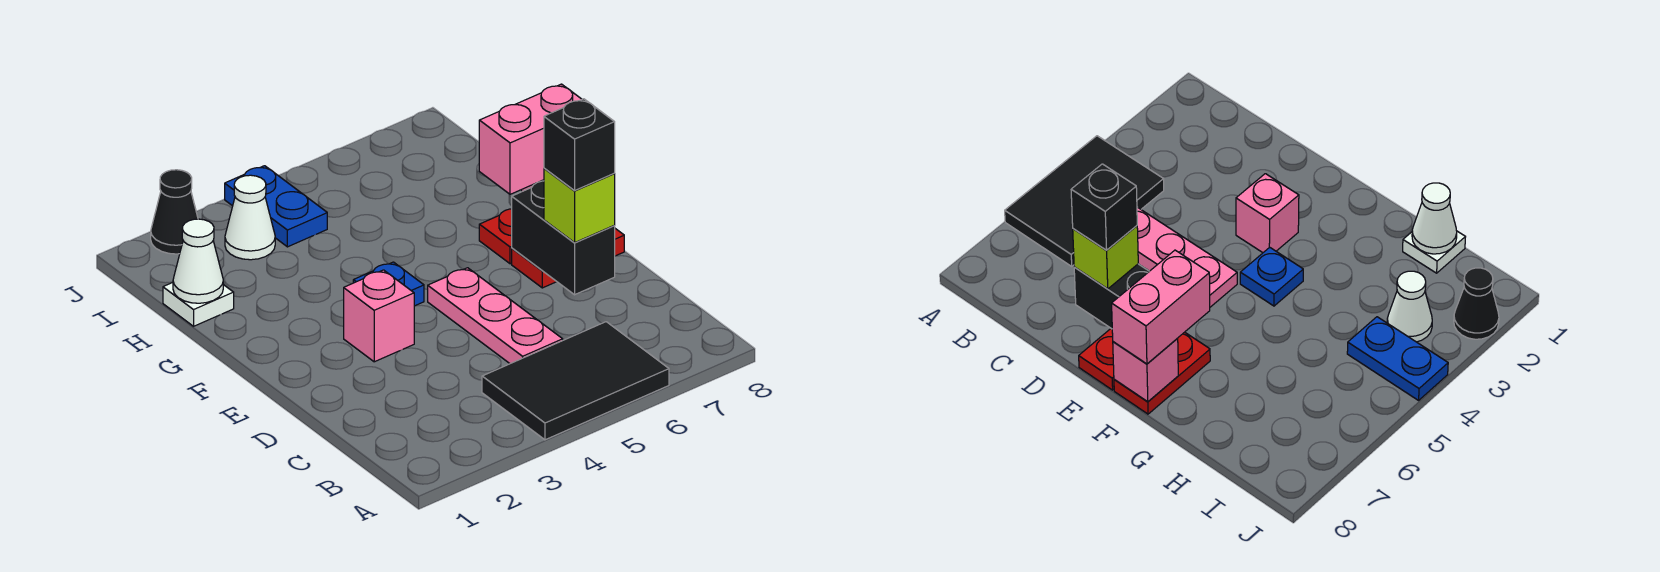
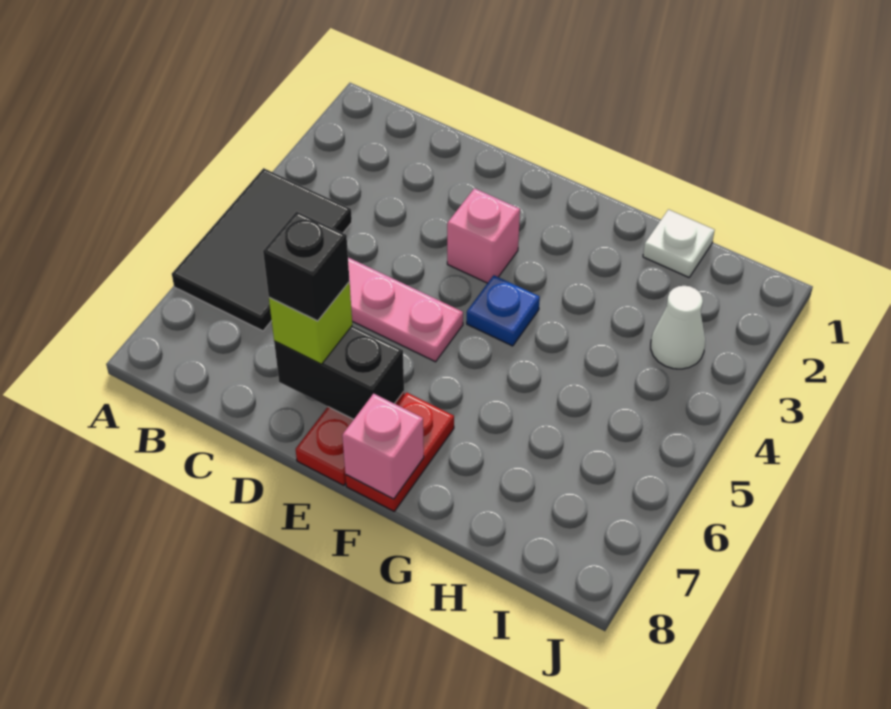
pink 1x2 brick [479,84,582,194] -> none
white 1x1 cone [173,219,223,303] -> none
blue 1x2 plate [225,166,327,247] -> none
black 1x1 cone [151,170,198,254] -> none

